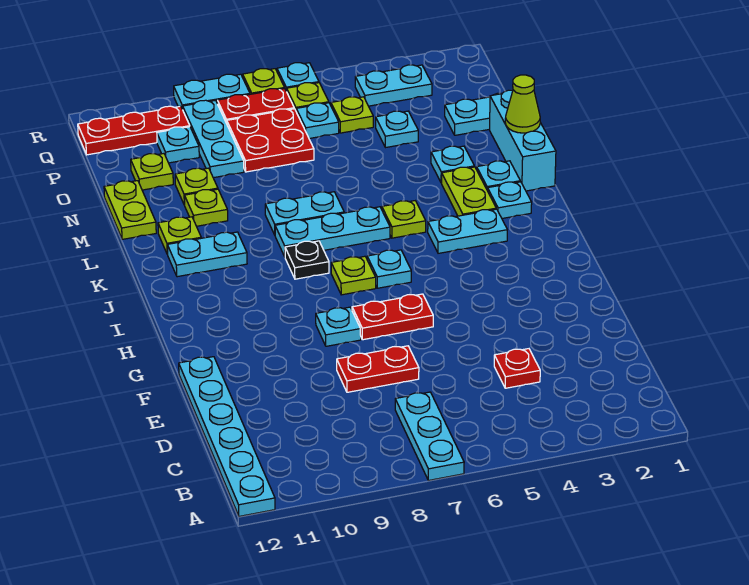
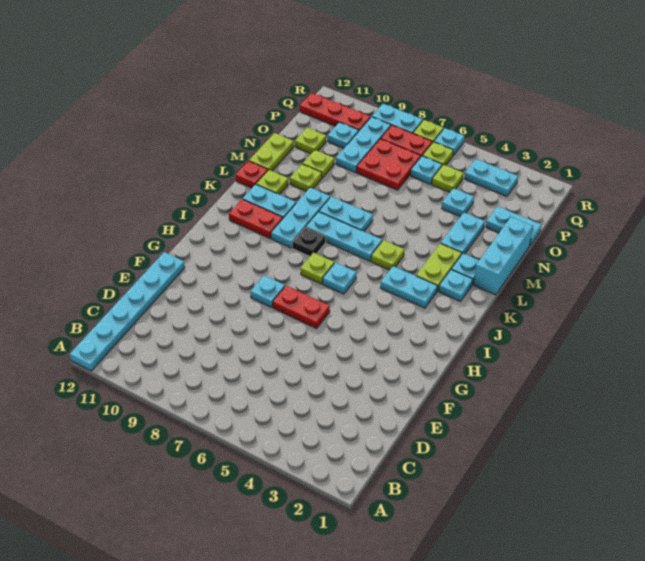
cyan 1x3 plate [395,392,464,480] -> cyan 1x3 plate moved to [271,188,330,248]
red 1x1 plate [494,349,540,388] -> red 1x1 plate moved to [236,161,268,188]
red 1x2 plate [337,346,419,392] -> red 1x2 plate moved to [229,199,283,238]
lime 1x1 cone [505,75,540,133] -> none
cyan 1x1 plate [431,146,474,183] -> cyan 1x2 plate [441,212,485,254]

